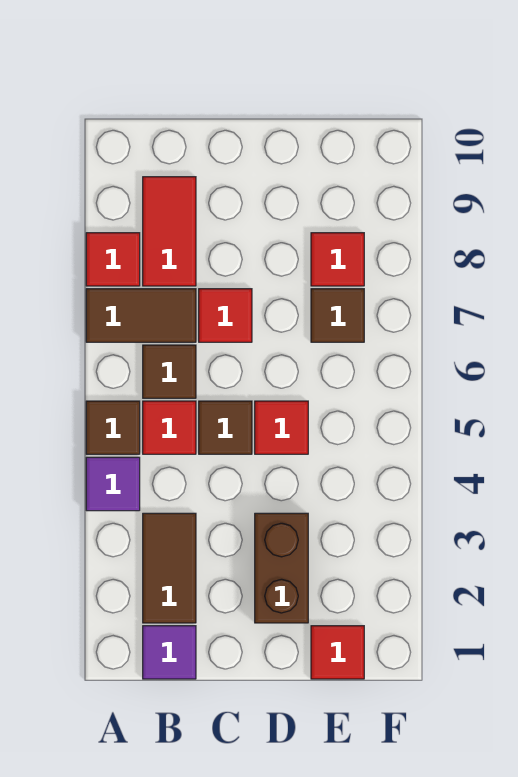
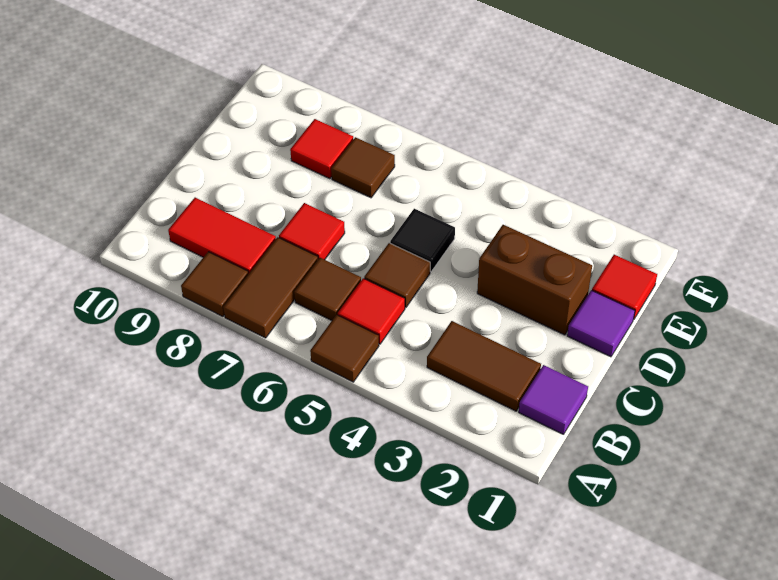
purple 1x1 tile [86,457,140,511] -> purple 1x1 tile moved to [567,290,635,357]
red 1x1 tile [86,233,140,286] -> brown 1x1 tile [181,252,248,317]
red 1x1 tile [255,401,308,454] -> black 1x1 tile [390,209,455,272]

